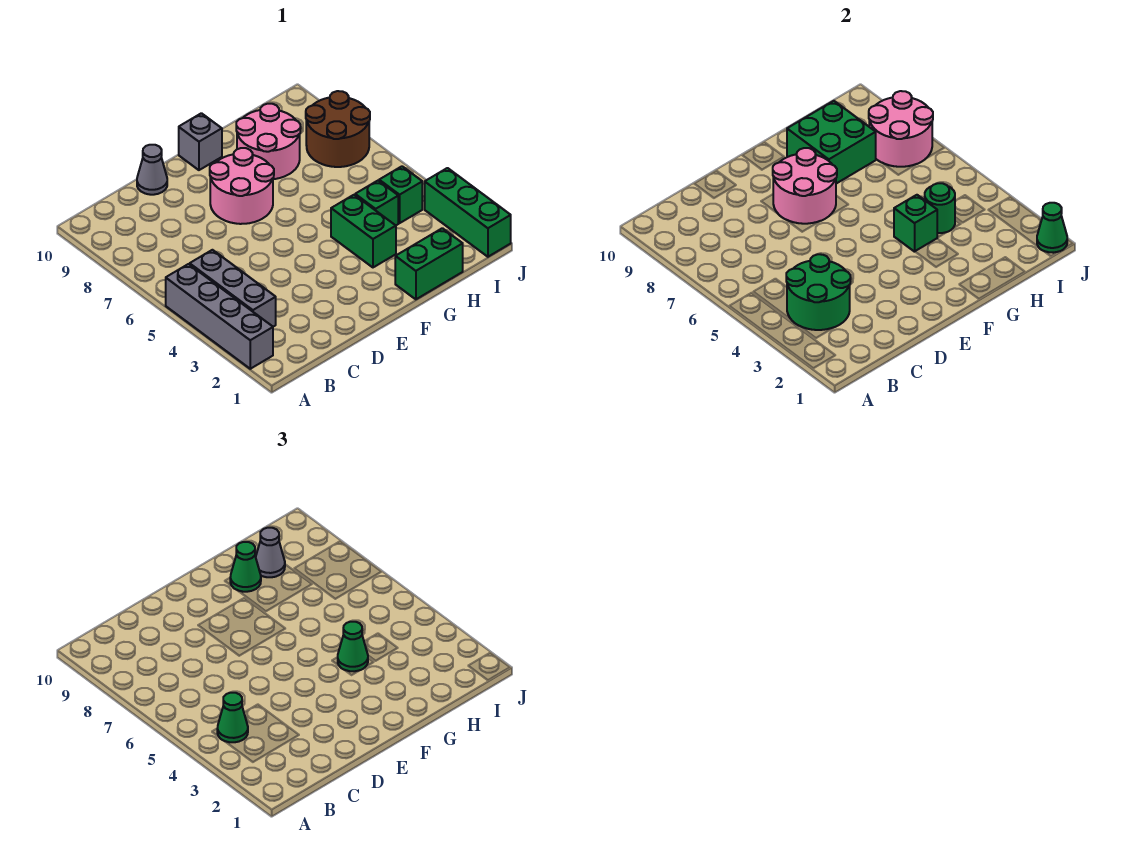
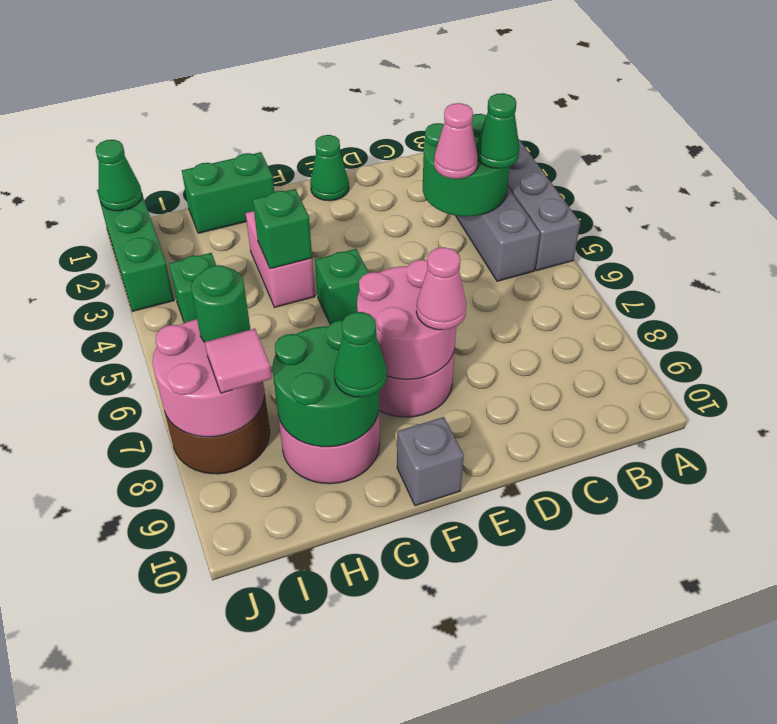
none -> pink 1x1 cone [434,103,478,179]
grey 1x1 cone [137,145,167,195] -> none
none -> pink 1x1 cone [416,247,466,330]
green 1x2 brick [331,195,396,267] -> pink 1x2 brick [246,211,315,307]
green 1x1 cone [338,622,368,671] -> green 1x1 cone moved to [310,135,349,201]
green 2x2 brick [787,101,876,184] -> green 2x2 round brick [272,320,379,447]
green 1x1 brick [355,181,398,225] -> green 1x1 brick moved to [315,249,369,324]
green 1x1 round brick [925,183,955,233] -> green 1x1 round brick moved to [191,265,250,342]
grey 1x1 cone [256,528,285,577] -> none
none -> pink 1x1 tile [205,329,272,393]

